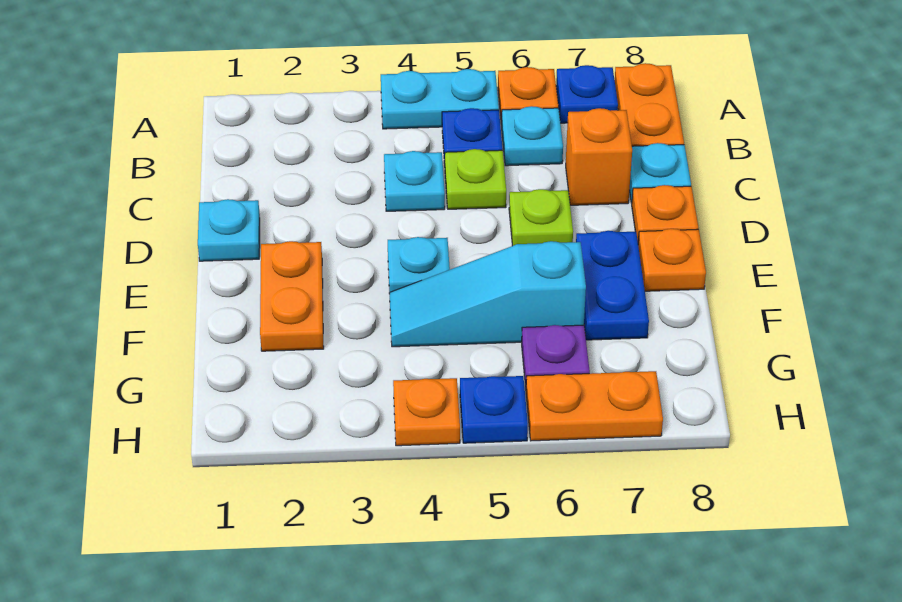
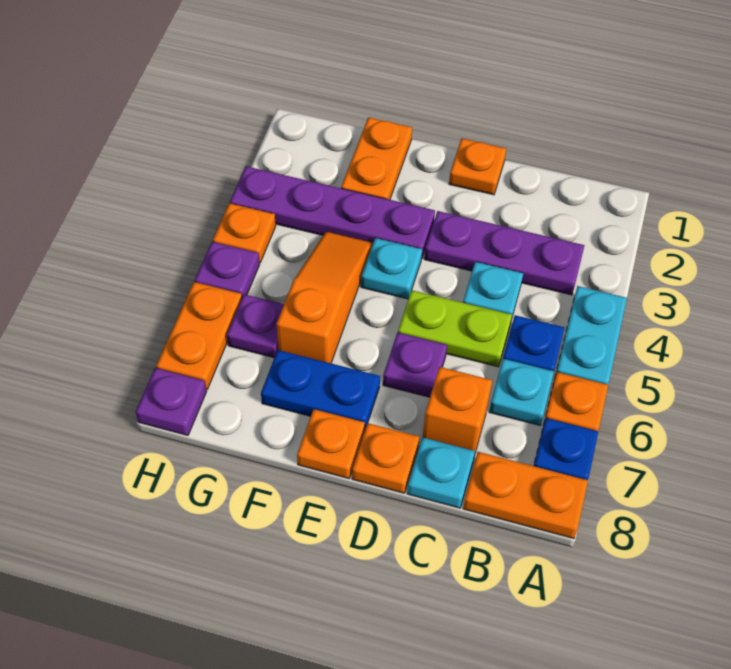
none -> purple 1x3 plate [424,211,584,295]
lime 1x1 plate [445,149,506,209] -> lime 1x2 plate [398,290,512,367]
cyan 1x1 plate [198,199,260,261] -> orange 1x1 plate [449,138,506,195]
lime 1x1 plate [509,189,573,246] -> purple 1x1 plate [383,333,447,397]
orange 1x2 plate [260,241,324,351] -> orange 1x2 plate turned to [341,117,412,200]
none -> purple 1x4 plate [230,166,435,259]
cyan 1x3 slope [390,241,586,347] -> orange 1x3 slope [277,231,372,363]
blue 1x1 plate [460,376,528,443] -> purple 1x1 plate [195,242,260,297]
none -> purple 1x1 plate [136,368,207,435]

